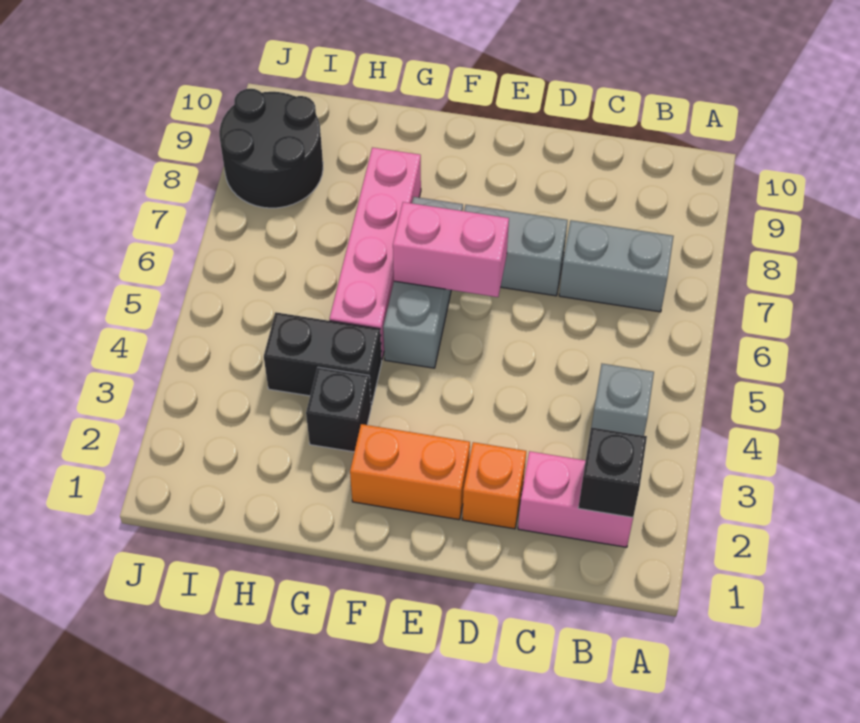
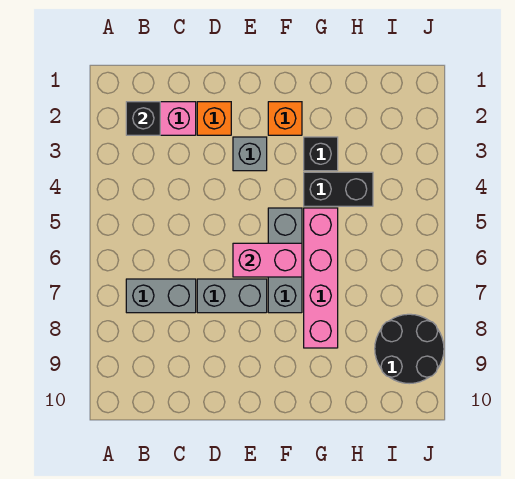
grey 1x1 brick [592,364,654,436] -> grey 1x1 brick moved to [233,137,267,171]
orange 1x2 brick [350,424,470,520] -> orange 1x1 brick [268,102,302,135]

